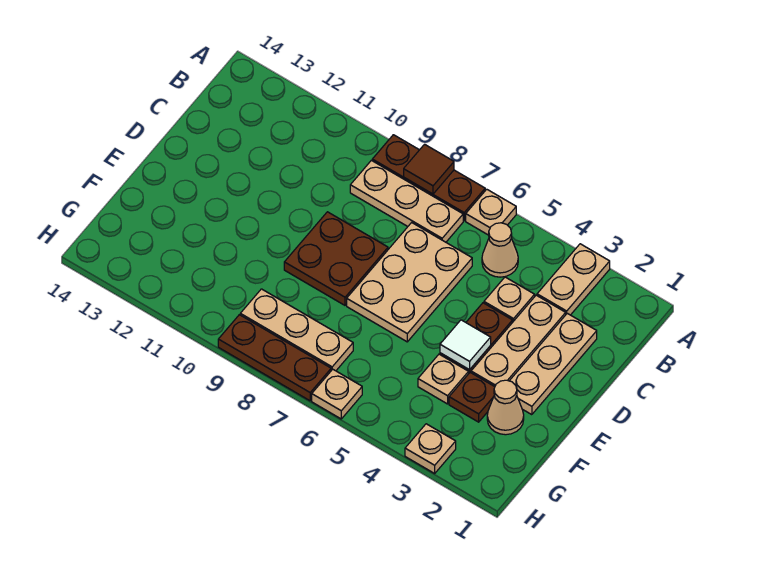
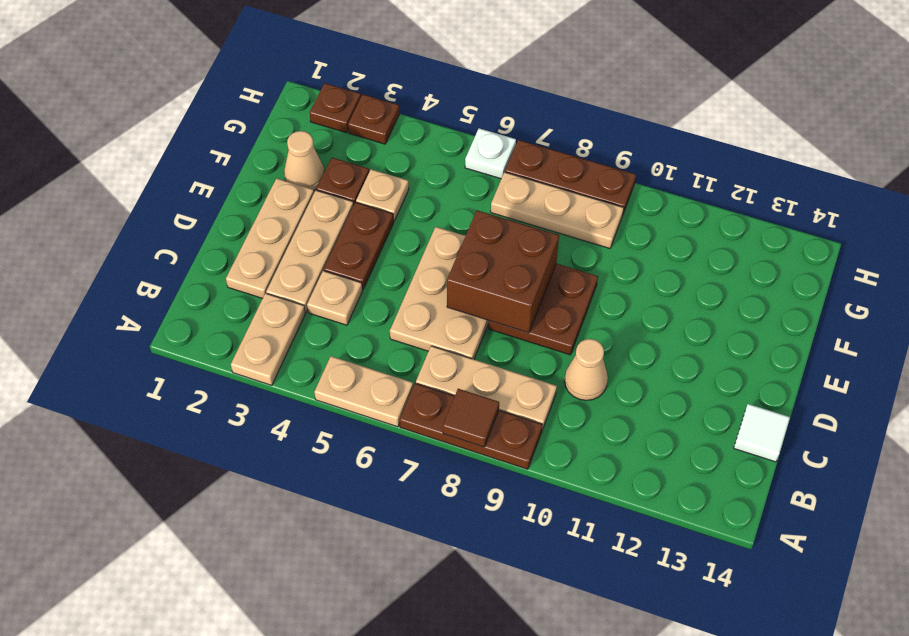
tan 1x1 plate [466,189,516,235] -> tan 1x2 plate [314,356,413,427]
tan 1x1 cone [482,223,518,277] -> tan 1x1 cone moved to [564,339,608,400]
none -> brown 2x2 brick [447,210,559,333]
white 1x1 tile [440,320,491,370] -> white 1x1 tile moved to [734,404,790,462]
none -> brown 1x1 plate [310,83,361,133]
tan 1x1 plate [405,424,456,473] -> brown 1x1 plate [348,94,399,144]
tan 1x1 plate [312,369,362,419] -> white 1x1 plate [465,128,516,179]

